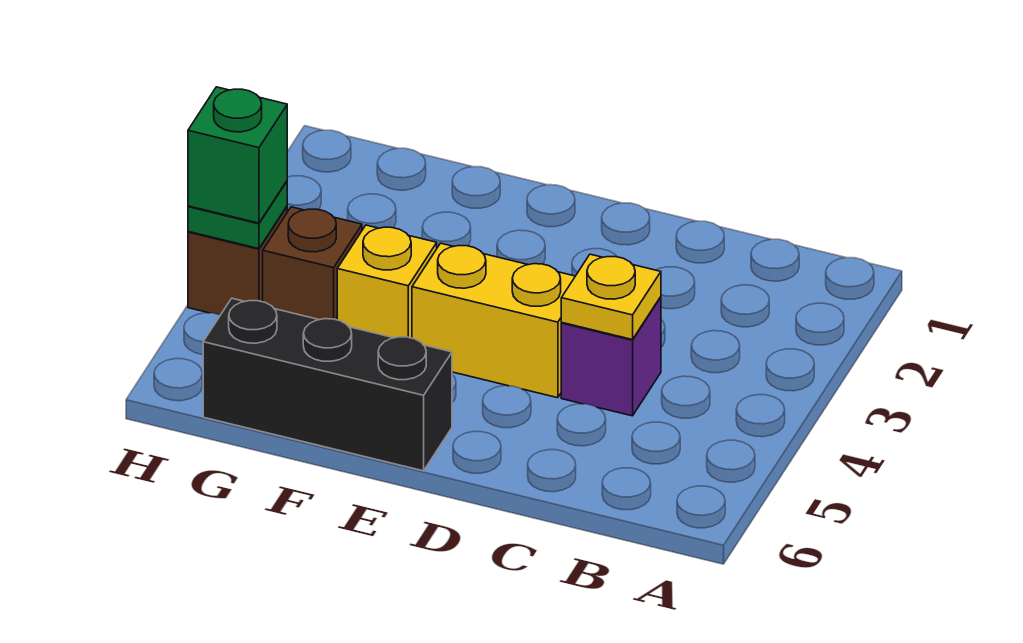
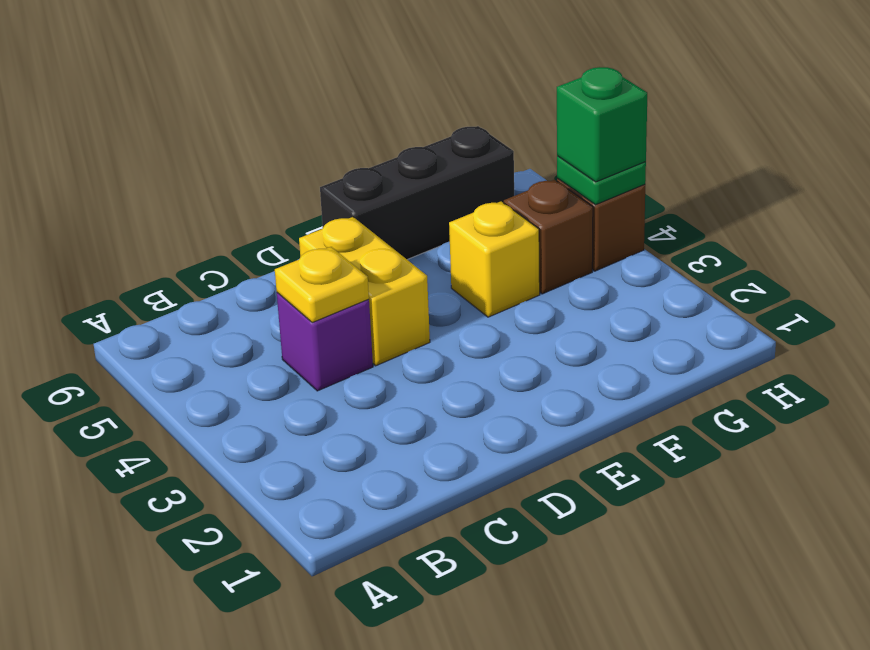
yellow 1x2 brick [412,243,575,398] -> yellow 1x2 brick turned to [299,217,430,366]

